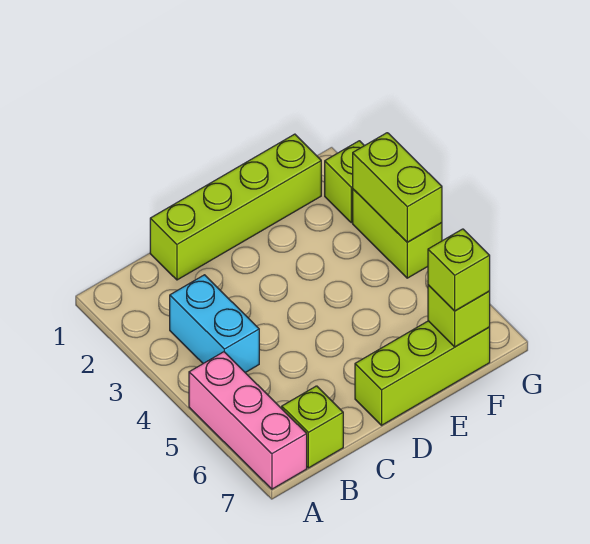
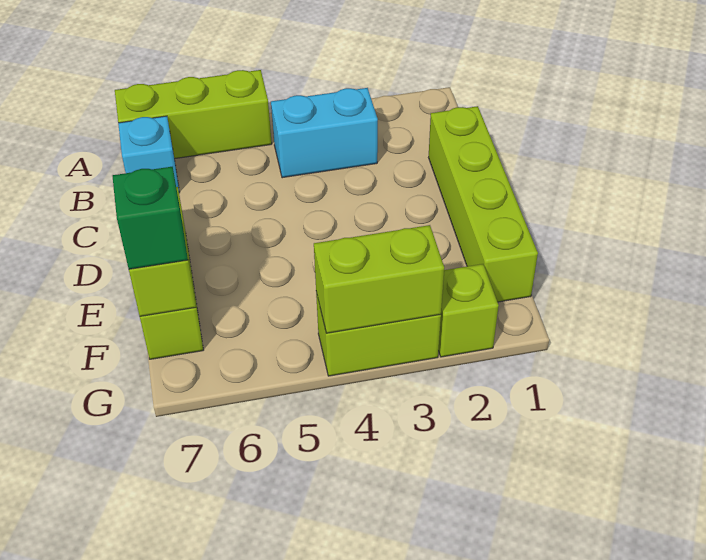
pink 1x3 brick [189,352,307,489] -> lime 1x3 brick [115,70,272,159]
lime 1x1 brick [282,386,343,468] -> cyan 1x1 brick [118,116,180,193]
lime 1x1 brick [428,229,490,311] -> green 1x1 brick [113,167,188,269]

